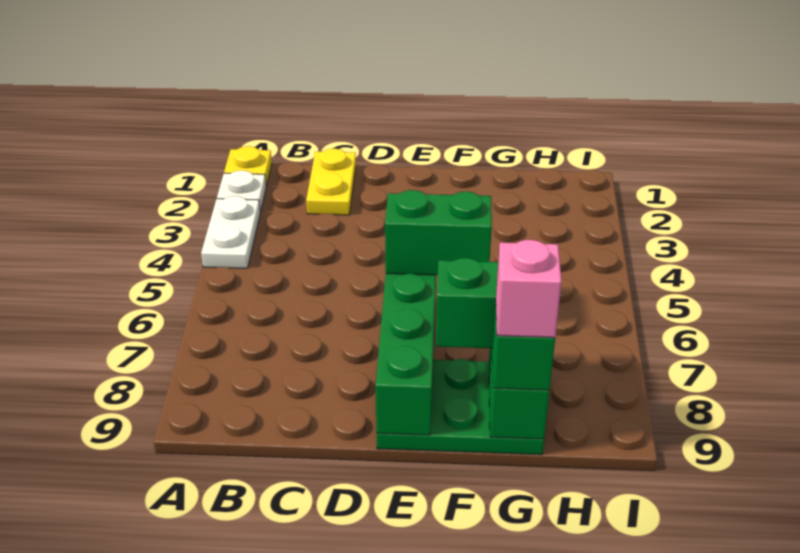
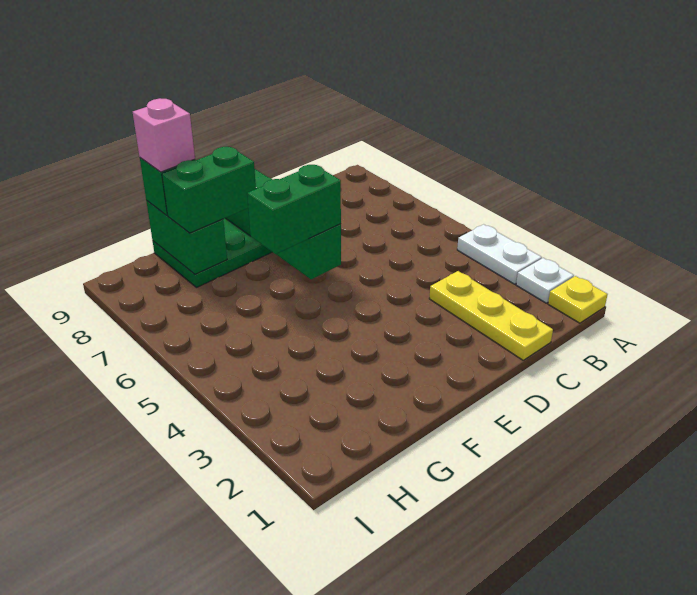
yellow 1x2 plate [306,149,356,215] -> yellow 1x3 plate [429,271,553,360]

